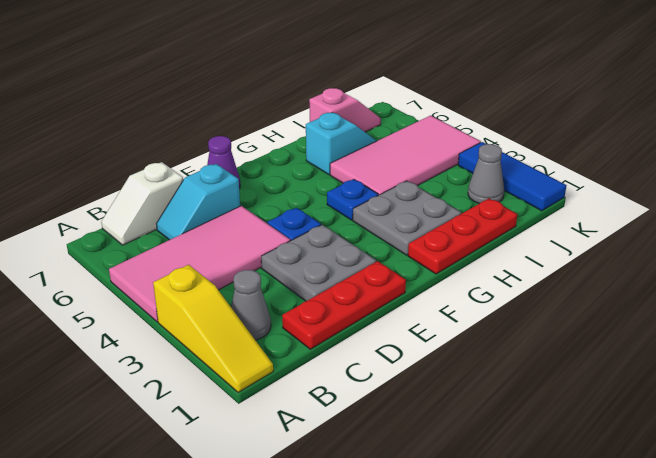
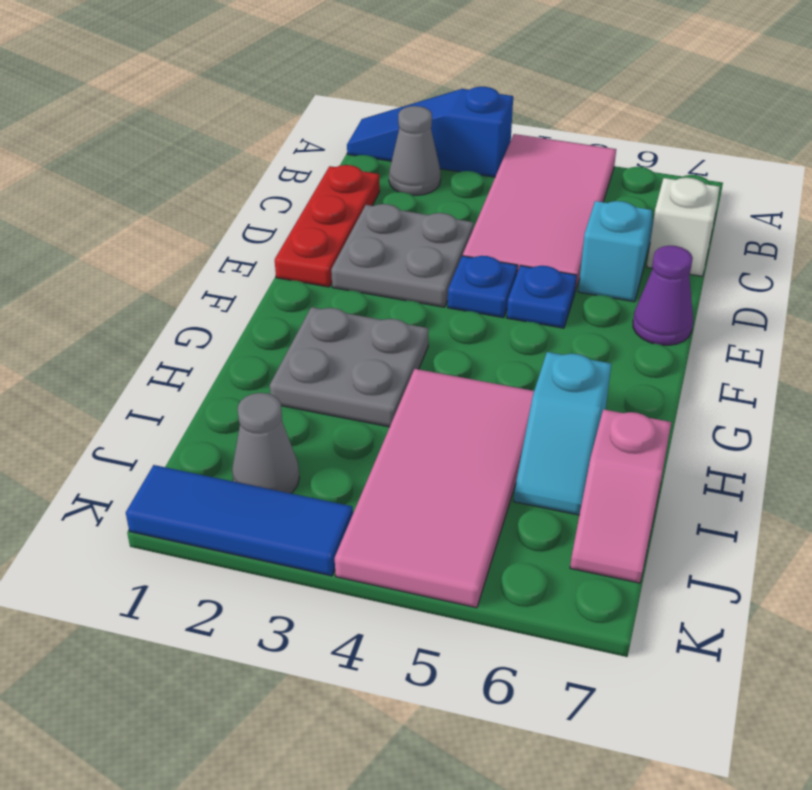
yellow 1x3 slope [153,265,273,392] -> blue 1x3 slope [347,87,513,177]
red 1x3 plate [408,198,517,274] -> none
blue 1x1 plate [327,179,378,220] -> blue 1x1 plate moved to [507,266,577,328]

